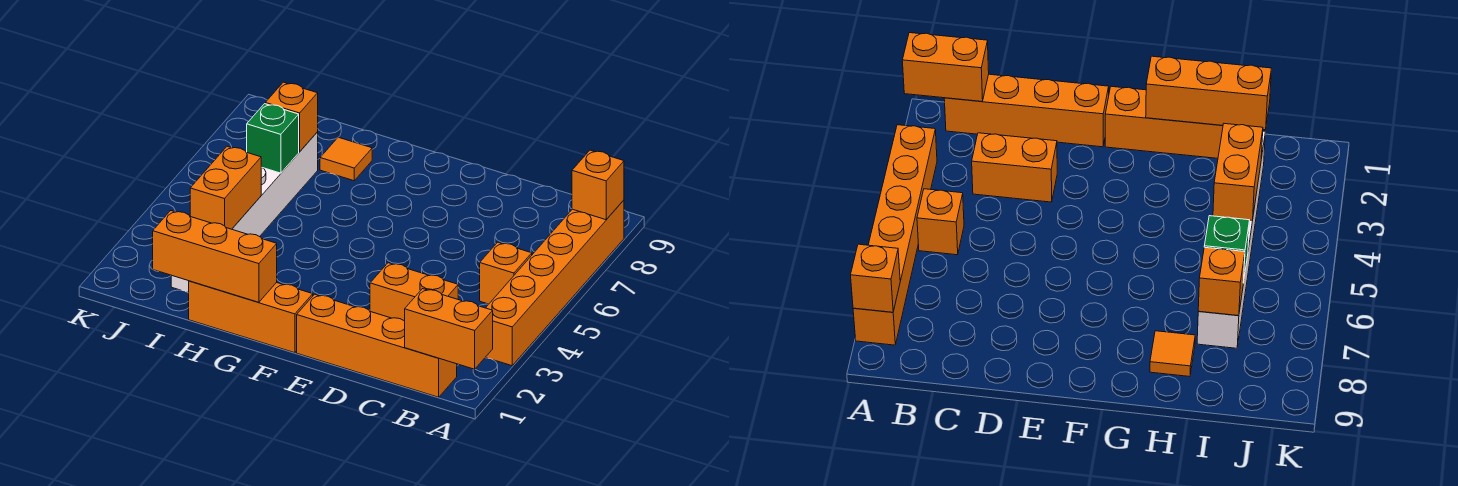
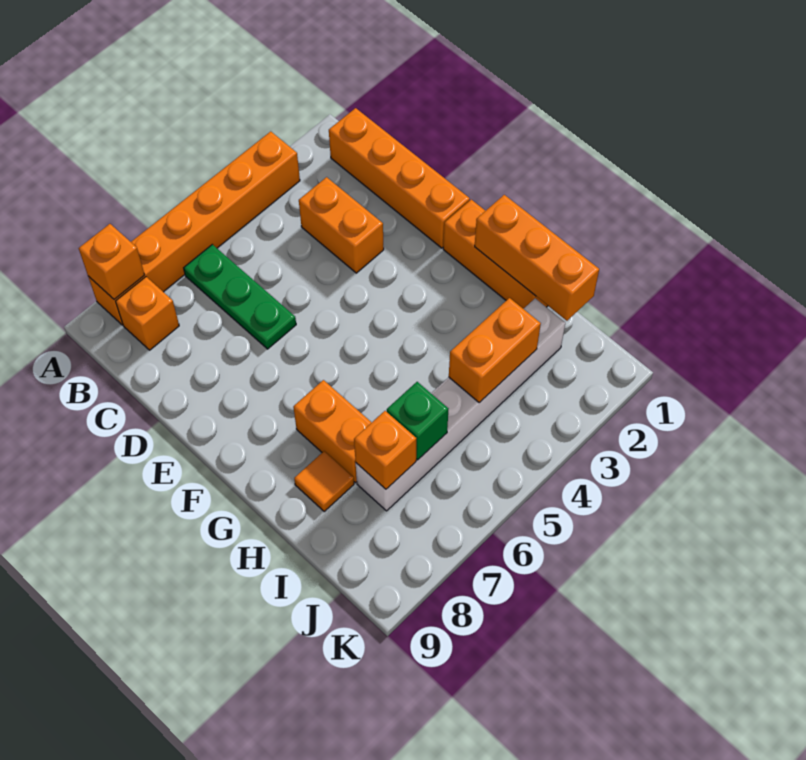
orange 1x2 brick [405,289,493,369] -> orange 1x2 brick moved to [293,380,372,483]
orange 1x1 brick [480,242,532,304] -> orange 1x1 brick moved to [116,277,179,350]
none -> green 1x3 plate [184,244,296,349]

